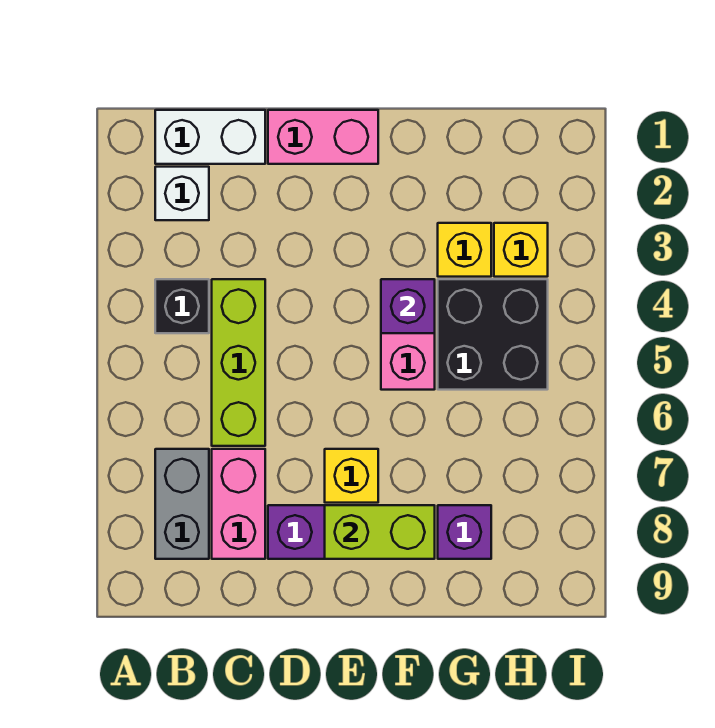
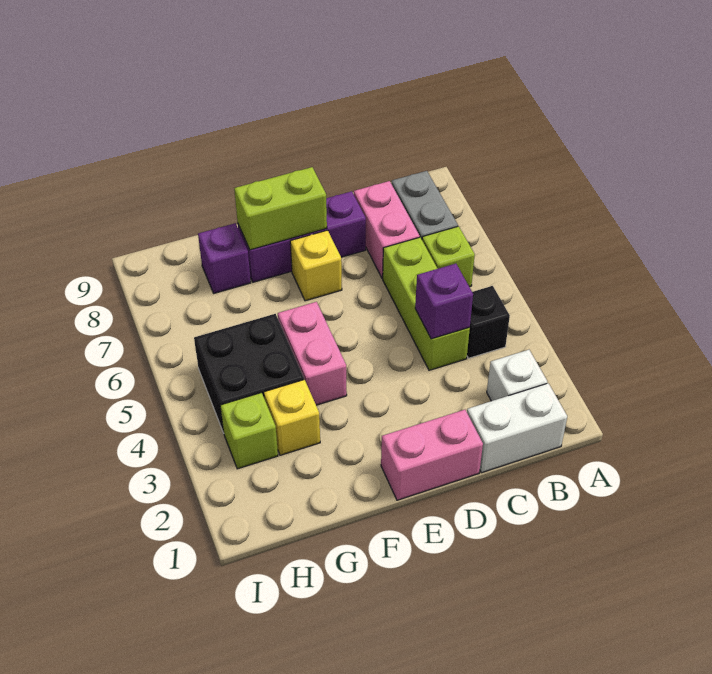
none -> lime 1x1 brick [422,226,475,287]
purple 1x1 brick [381,279,435,333] -> purple 1x1 brick moved to [415,264,473,339]
yellow 1x1 brick [494,223,548,277] -> lime 1x1 brick [220,393,278,469]

